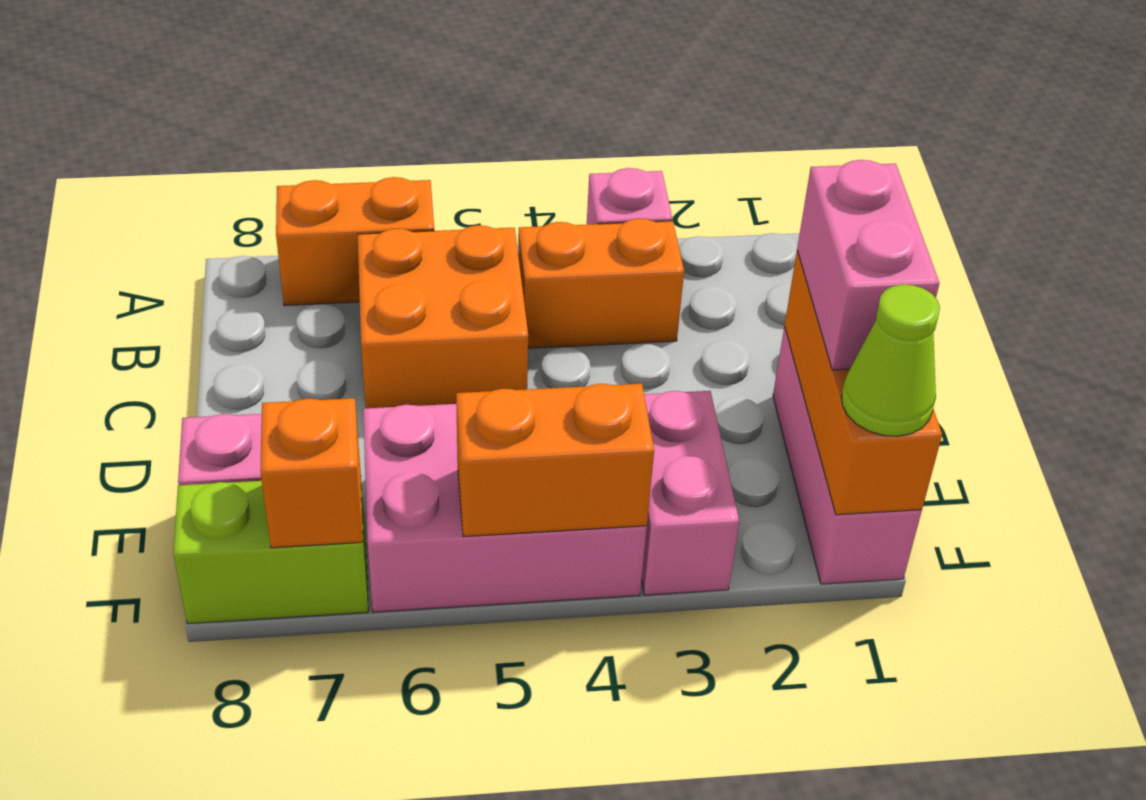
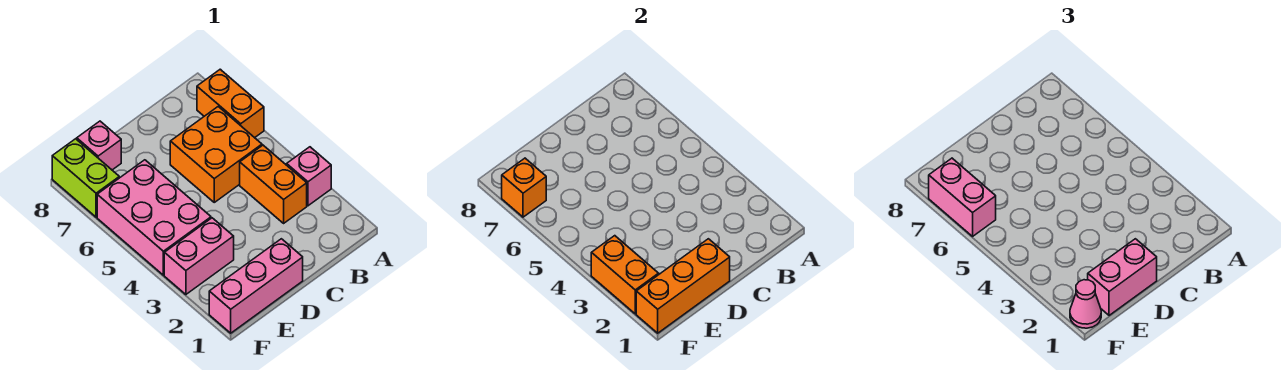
lime 1x1 cone [842,284,940,436] -> pink 1x1 cone [1070,280,1101,328]
orange 1x2 brick [456,384,654,537] -> orange 1x2 brick moved to [591,236,659,314]
none -> pink 1x2 brick [929,158,996,236]

